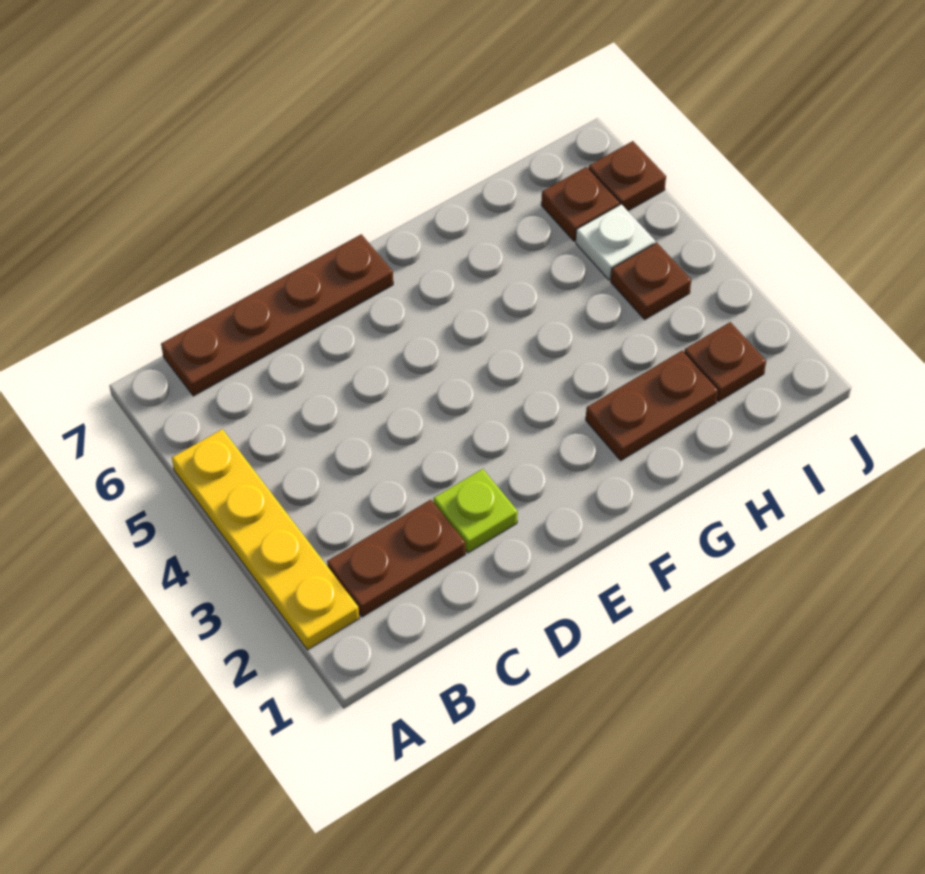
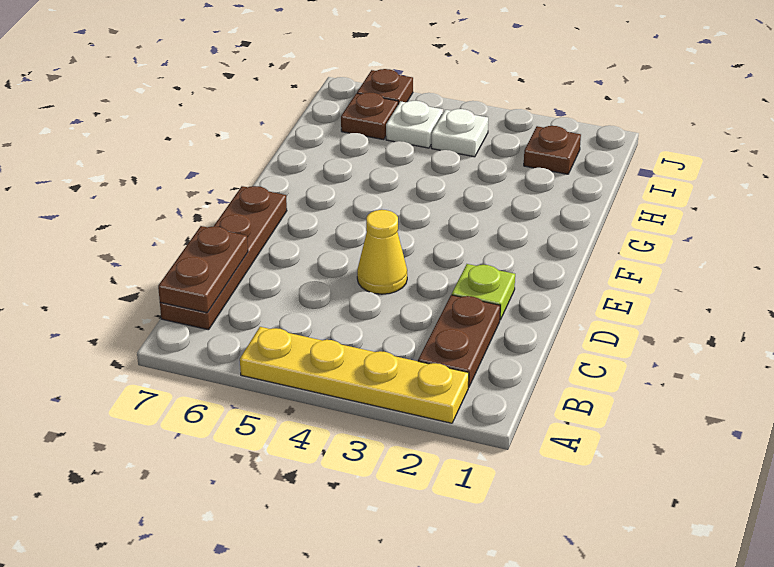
none -> yellow 1x1 cone [357,210,407,294]
brown 1x2 plate [586,350,718,460] -> brown 1x2 plate moved to [158,226,248,313]
brown 1x1 plate [611,243,691,319] -> white 1x1 plate [431,109,488,157]

